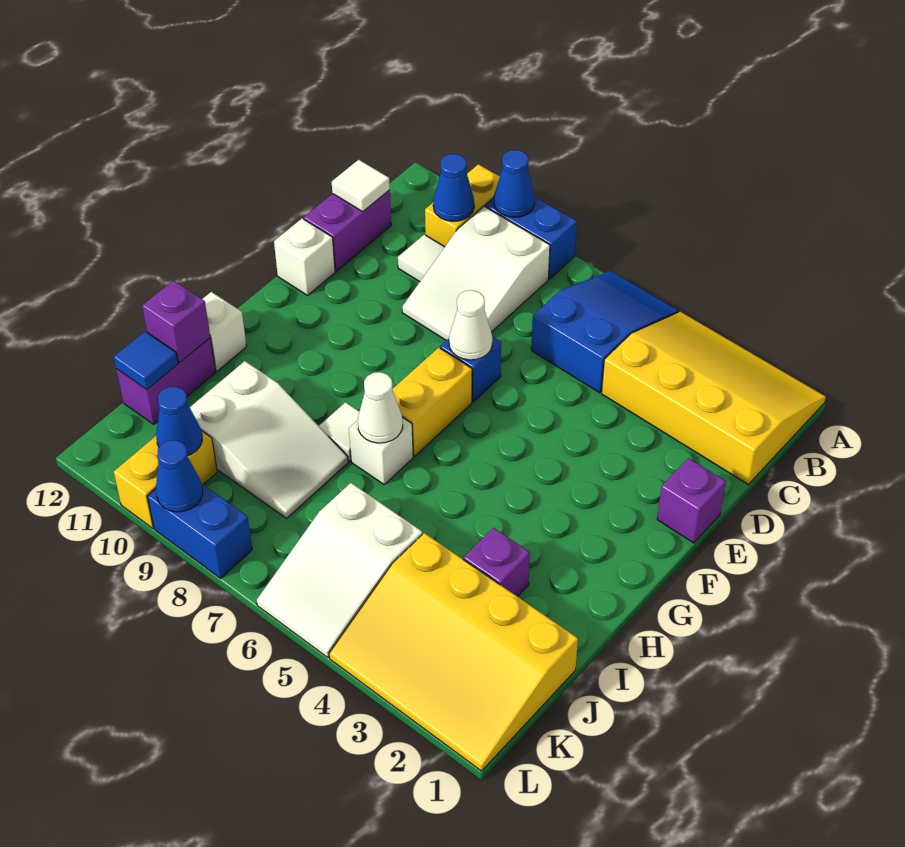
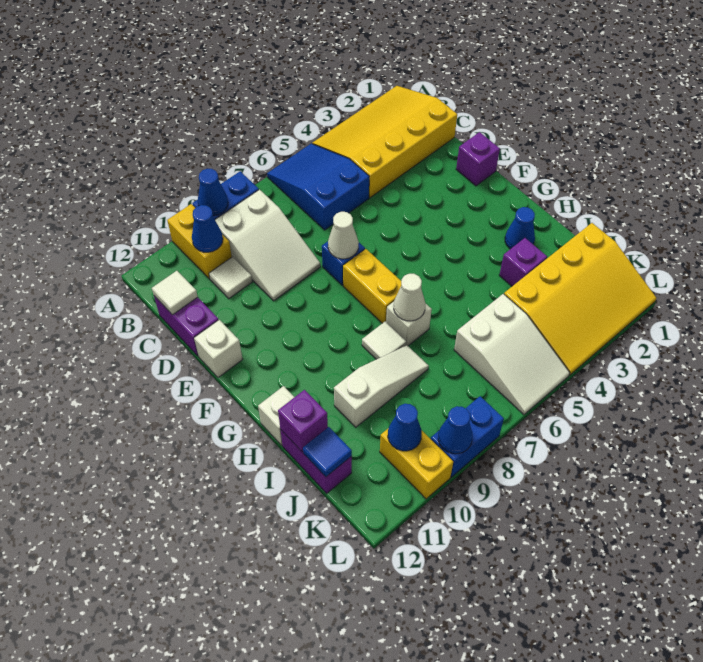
none -> blue 1x1 cone [505,207,535,249]
white 2x3 slope [190,361,348,518] -> white 1x3 slope [334,345,429,427]

